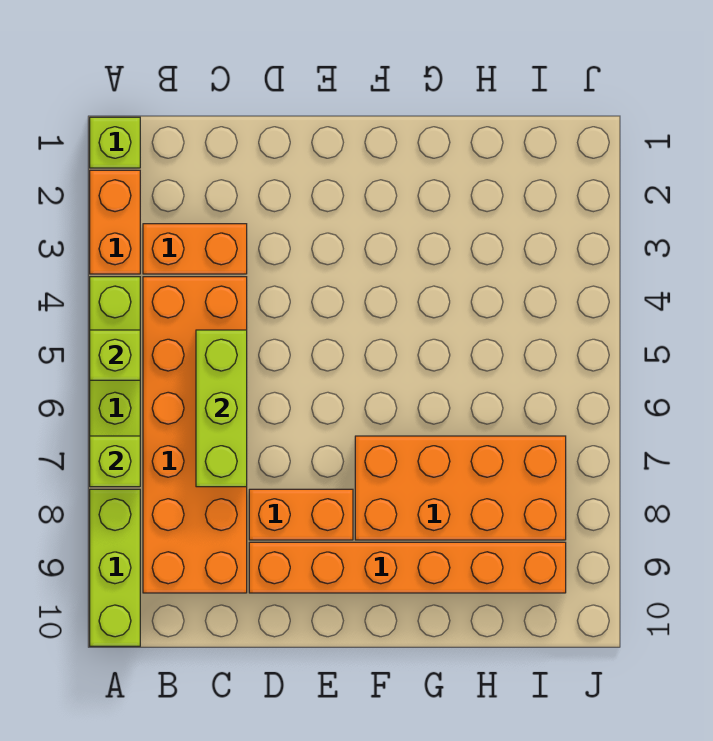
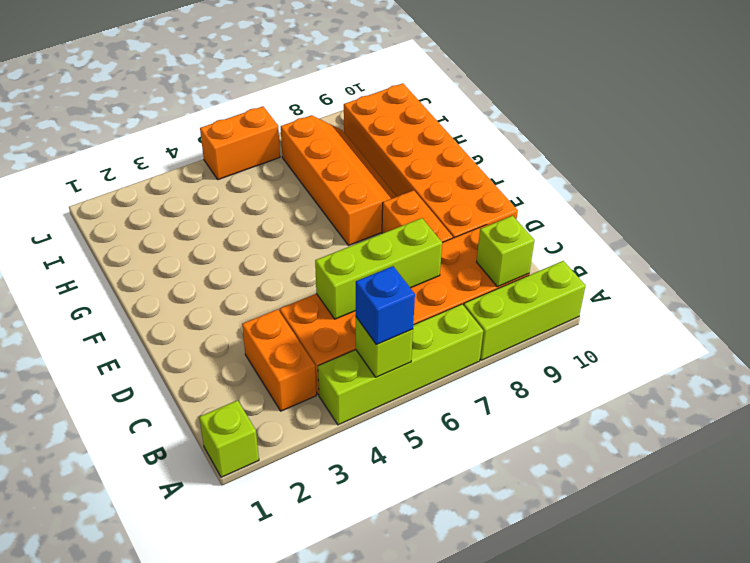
orange 1x2 brick [90,170,140,274] -> orange 1x2 brick moved to [200,106,280,180]
none -> blue 1x1 brick [356,266,415,345]
lime 1x1 brick [90,436,140,487] -> lime 1x1 brick moved to [477,216,535,287]
orange 1x6 brick [249,542,566,593] -> orange 2x6 brick [344,83,518,238]
orange 2x4 brick [355,436,566,540] -> orange 2x4 slope [281,115,397,245]

